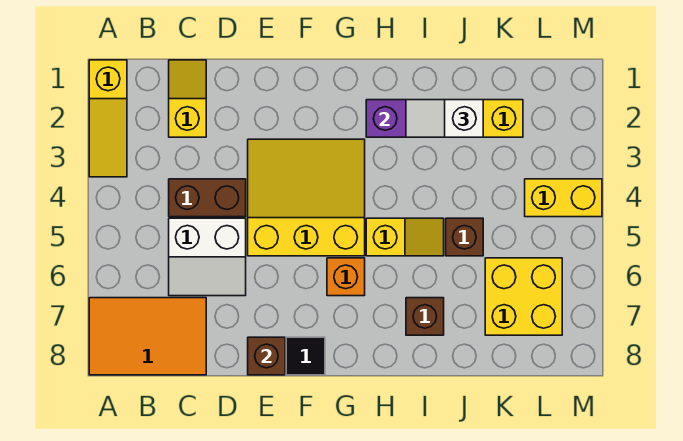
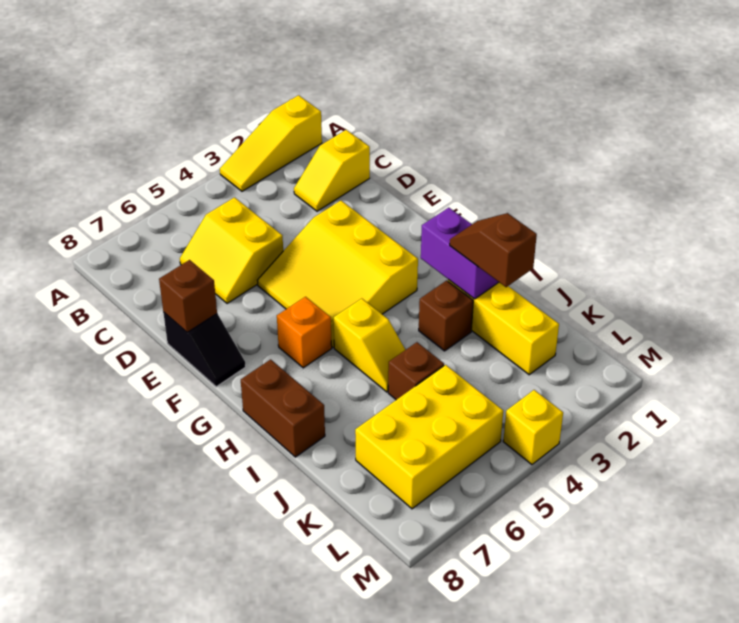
orange 2x3 tile [89,298,206,375] -> none
yellow 1x2 slope [169,60,206,137] -> yellow 1x2 slope turned to [294,130,370,211]
brown 1x2 brick [169,179,246,217] -> brown 1x2 brick moved to [241,359,325,457]
white 2x2 slope [169,218,246,296] -> yellow 2x2 slope [180,197,283,304]
yellow 3x3 slope [248,139,365,256] -> yellow 3x3 slope turned to [257,200,418,347]
white 1x2 slope [406,100,483,137] -> brown 1x2 slope [450,213,537,287]
brown 1x1 brick [406,298,444,335] -> brown 1x1 brick moved to [419,280,473,351]
yellow 2x2 brick [485,258,562,335] -> yellow 2x3 brick [355,365,503,509]
yellow 1x2 brick [525,179,602,217] -> yellow 1x1 brick [503,390,563,465]

